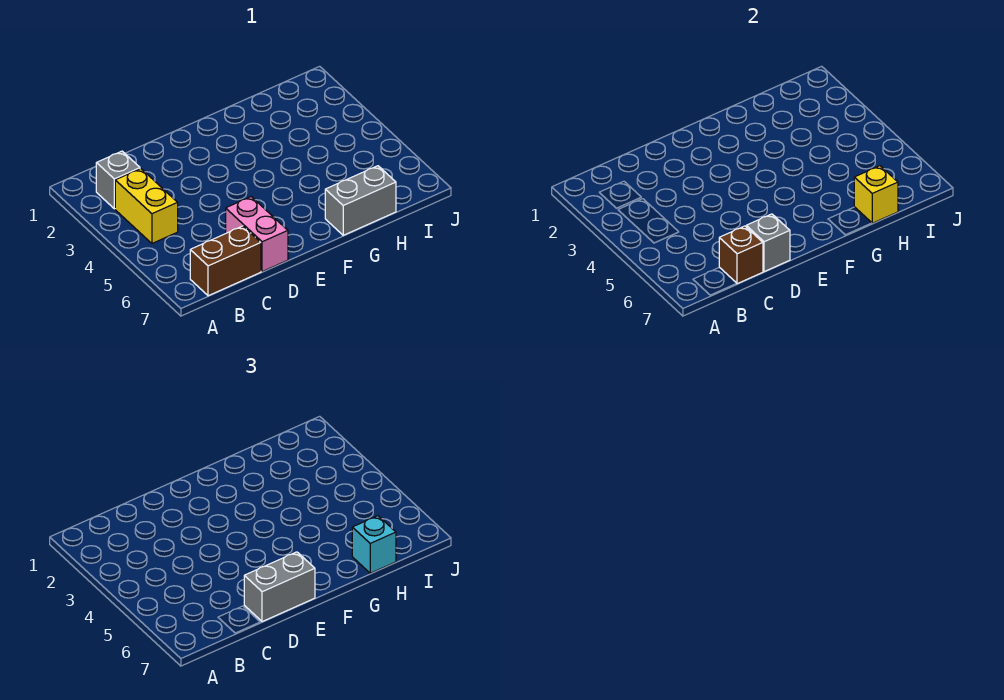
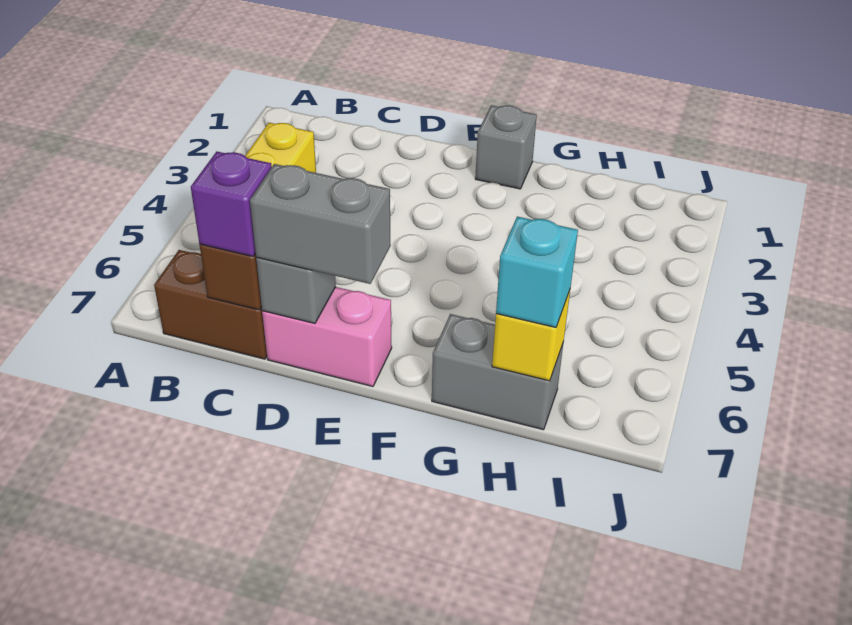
grey 1x1 brick [96,151,140,209] -> grey 1x1 brick moved to [475,105,537,189]
none -> purple 1x1 brick [191,152,272,256]
pink 1x2 brick [226,197,288,272] -> pink 1x2 brick turned to [262,287,392,386]

